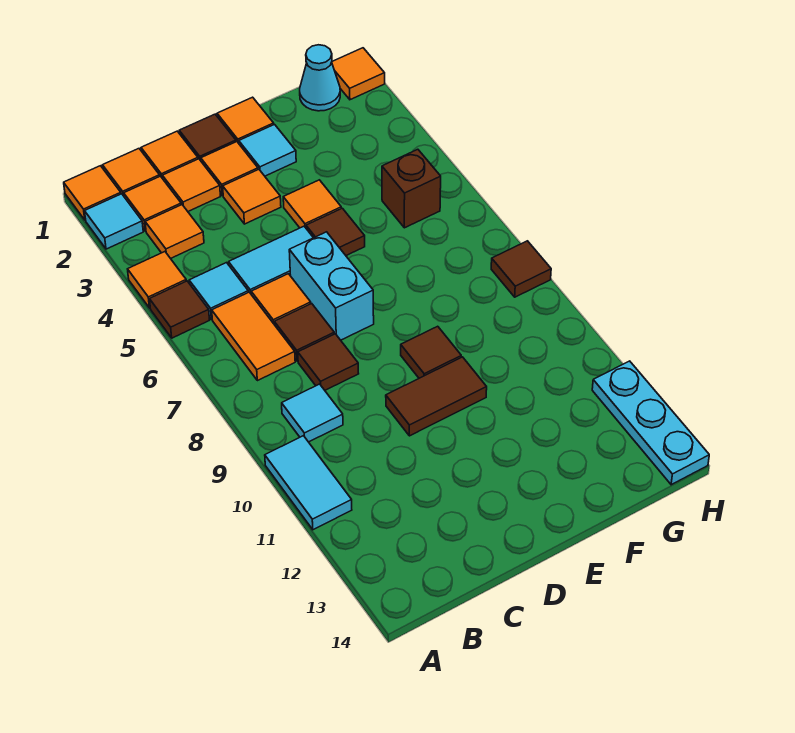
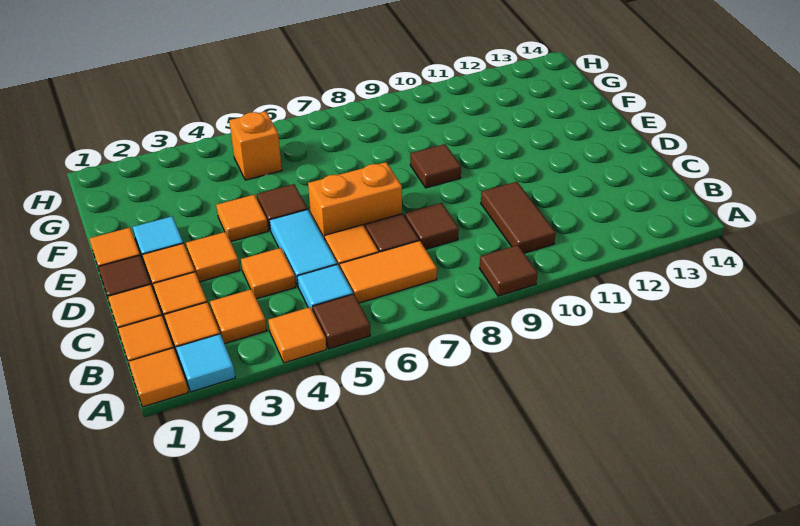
cyan 1x2 tile [265,436,352,530] -> none
cyan 1x1 tile [282,384,343,442] -> none
cyan 1x2 brick [289,232,374,340] -> orange 1x2 brick [308,162,402,239]
brown 1x2 tile [386,357,487,436] -> brown 1x2 tile moved to [481,182,556,253]
cyan 1x1 cone [300,45,340,111] -> none
brown 1x1 brick [382,149,441,228] -> orange 1x1 brick [229,111,282,180]
orange 1x1 tile [332,48,385,100] -> orange 1x1 tile moved to [241,248,296,299]
brown 1x1 tile [491,241,551,297] -> brown 1x1 tile moved to [479,245,538,296]
cyan 1x3 plate [592,361,709,485] -> none

